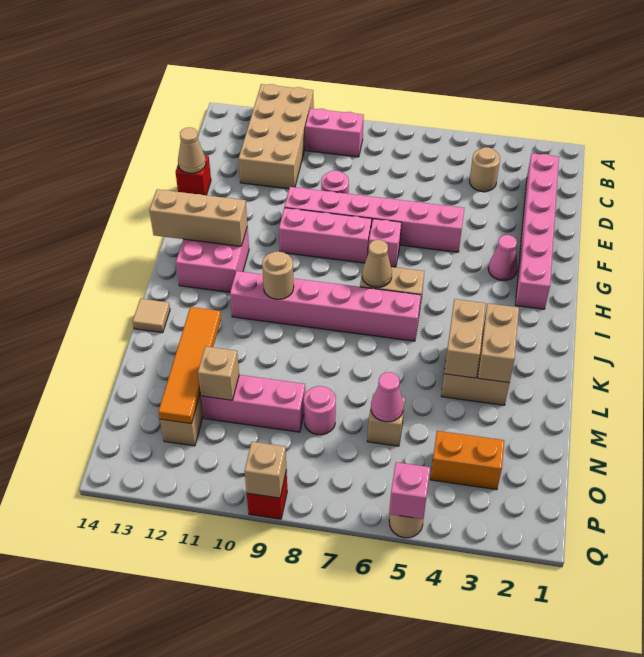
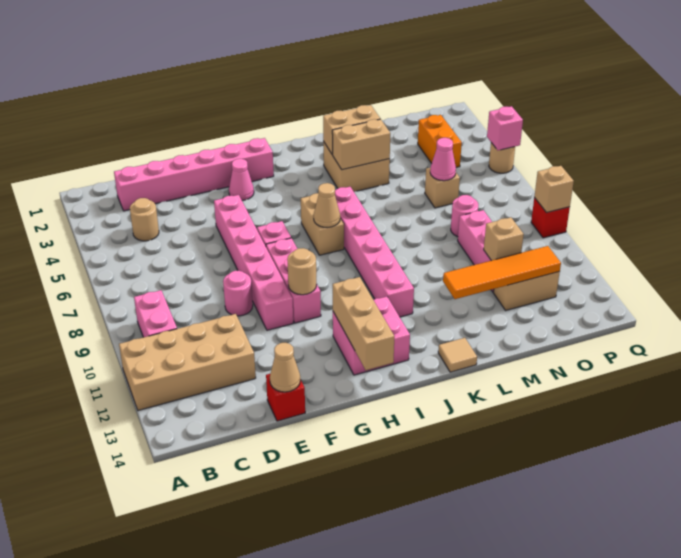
tan 1x1 round brick [262,251,294,299] -> tan 1x1 round brick moved to [287,248,317,295]

